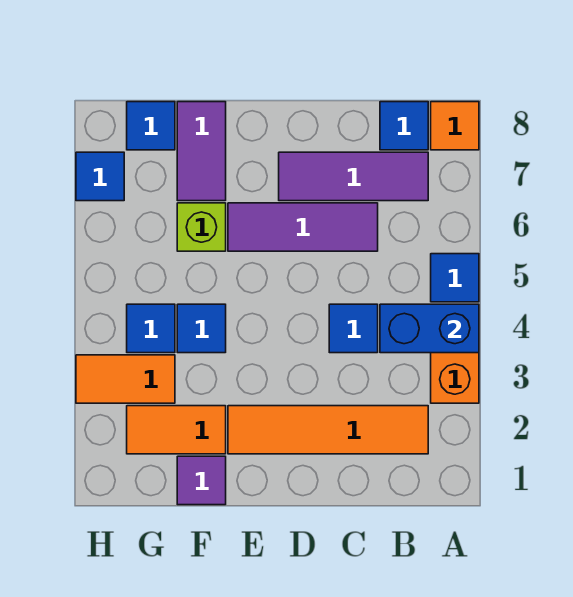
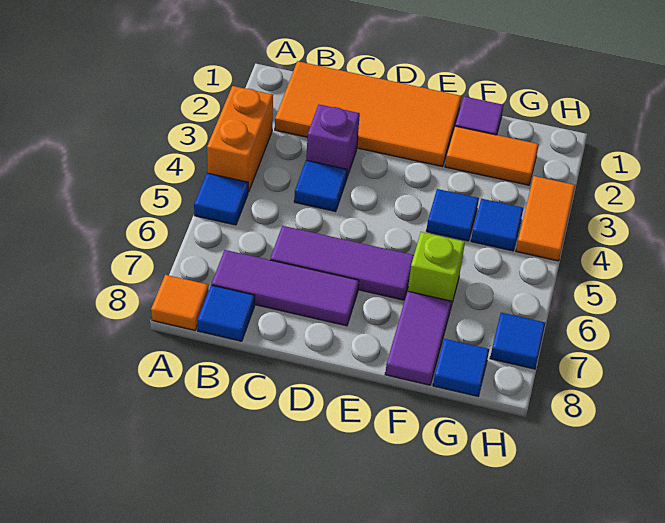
blue 1x2 brick [380,304,479,353] -> none
orange 1x4 tile [228,406,428,454] -> orange 2x4 tile [275,61,461,167]
none -> purple 1x1 brick [306,104,360,179]
orange 1x2 tile [76,355,175,403] -> orange 1x2 tile turned to [516,176,575,261]

